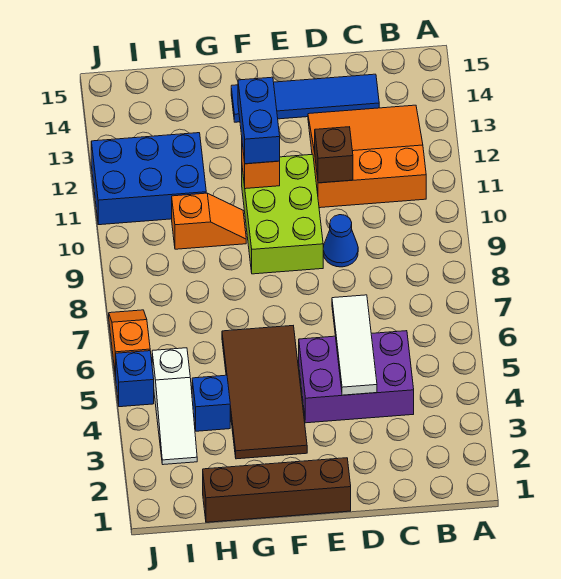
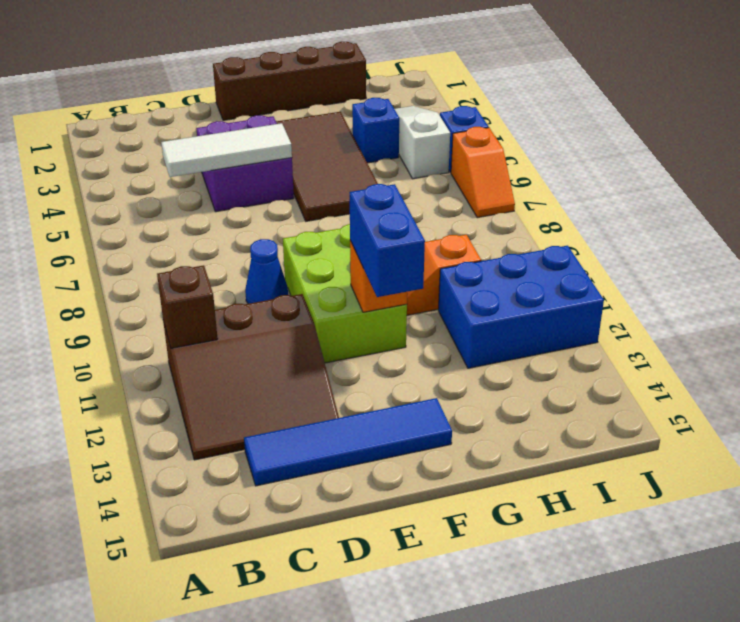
orange 3x3 slope [308,105,426,208] -> brown 3x3 slope [163,294,339,460]
purple 2x3 brick [299,331,414,423] -> purple 2x2 brick [196,115,294,212]
white 1x3 tile [332,295,377,395] -> white 1x3 tile turned to [161,123,292,177]
brown 1x1 brick [315,127,353,183] -> brown 1x1 brick moved to [157,265,218,348]

